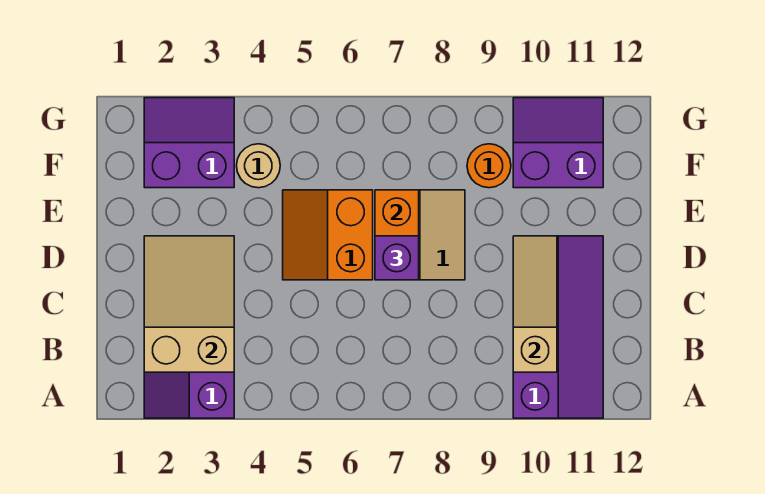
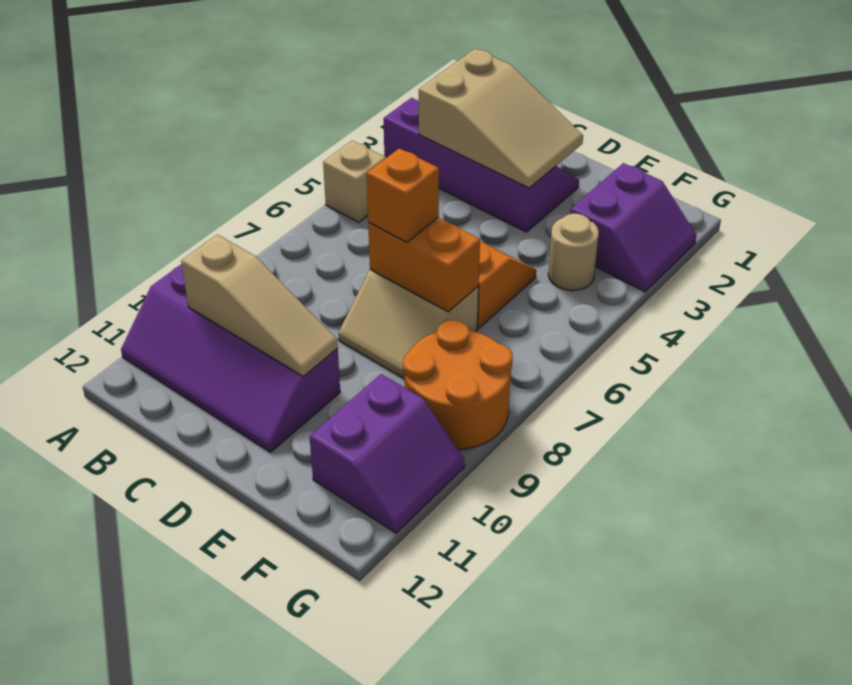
none -> tan 1x1 brick [323,141,386,222]
purple 1x1 brick [375,236,419,280] -> orange 1x1 brick [367,148,439,242]
orange 1x1 round brick [467,144,511,188] -> orange 2x2 round brick [403,320,513,449]

